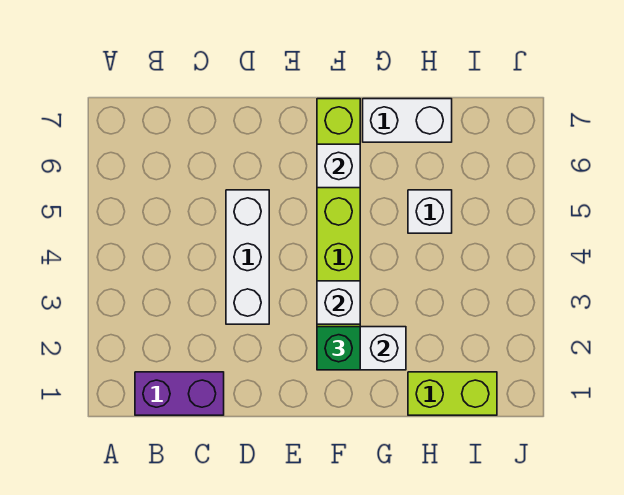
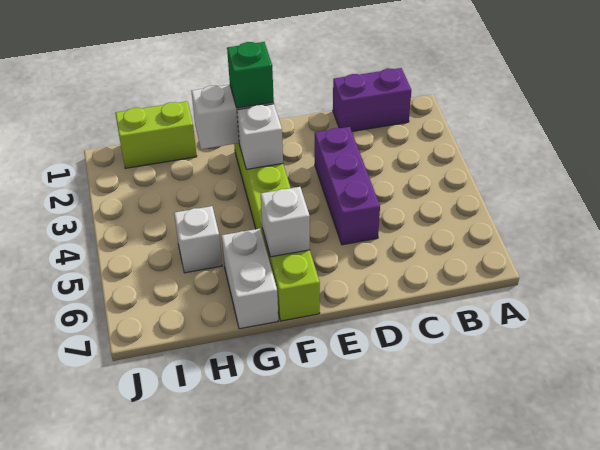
white 1x3 brick [226,190,269,324] -> purple 1x3 brick [315,127,380,245]
white 1x2 brick [363,99,452,142] -> white 1x2 brick turned to [221,229,278,329]

